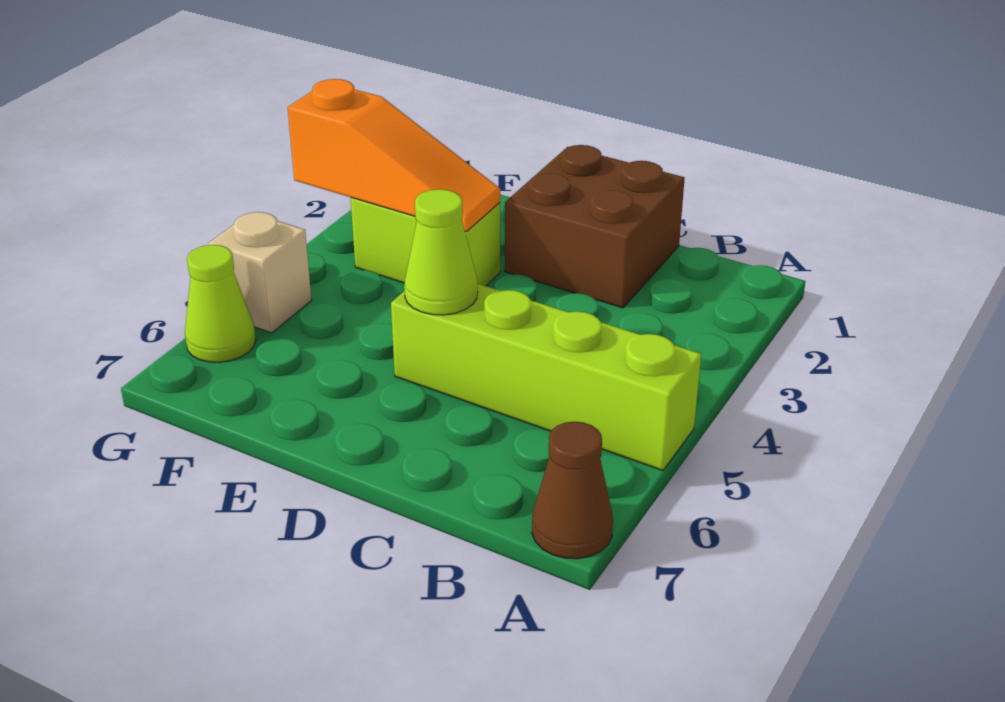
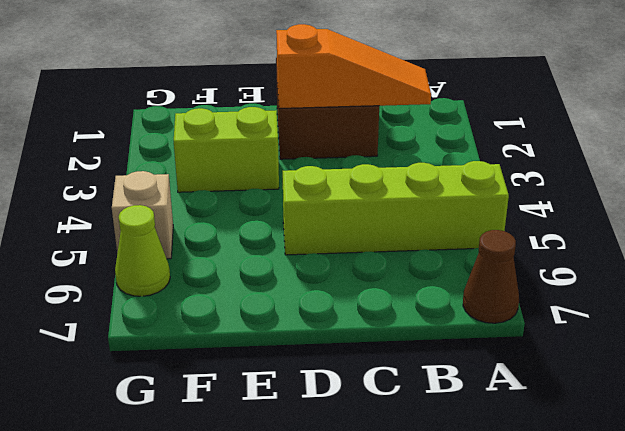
lime 1x1 cone [404,189,478,315] -> none
orange 1x3 slope [288,79,500,231] -> orange 1x3 slope moved to [276,24,431,109]

